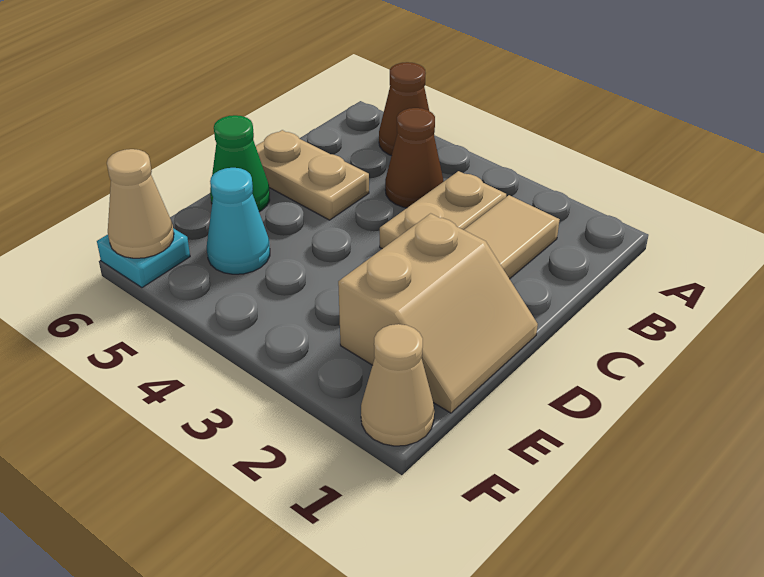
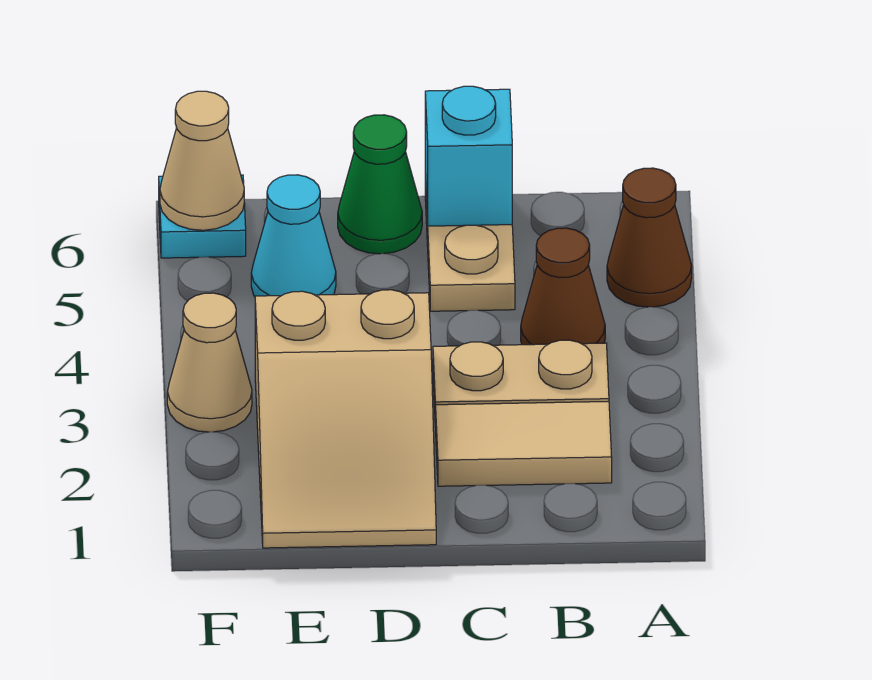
none -> cyan 1x1 brick [425,86,512,226]
tan 2x2 slope [338,213,538,413] -> tan 2x3 slope [255,290,436,548]
tan 1x1 cone [361,324,434,446] -> tan 1x1 cone moved to [167,293,252,432]

